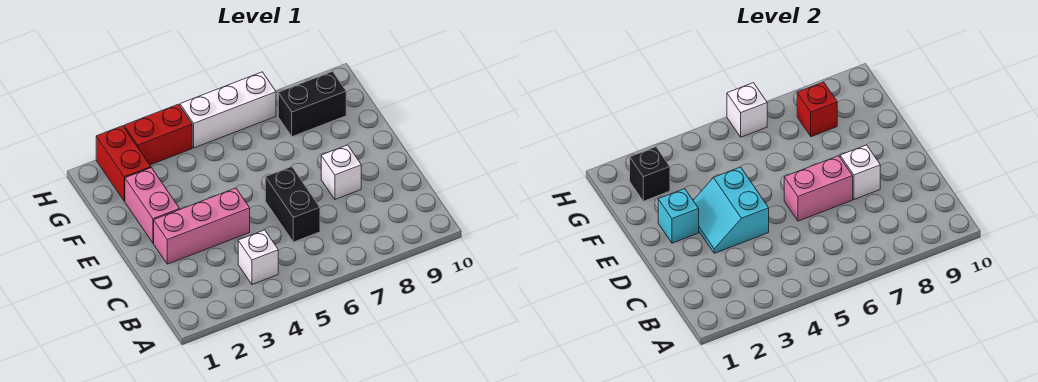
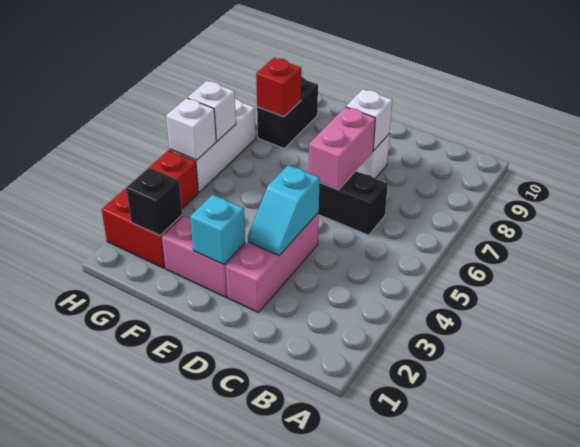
white 1x1 brick [238,230,278,284] -> white 1x1 brick moved to [166,98,216,160]
cyan 2x2 slope [693,167,769,253] -> cyan 1x2 slope [248,165,320,255]

